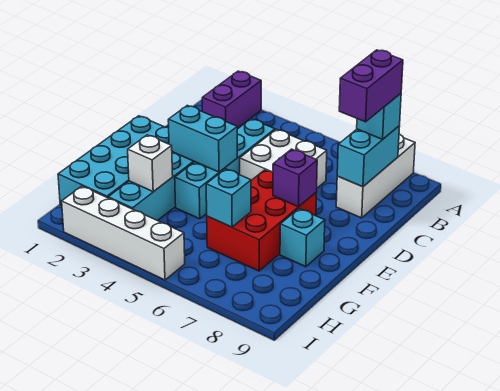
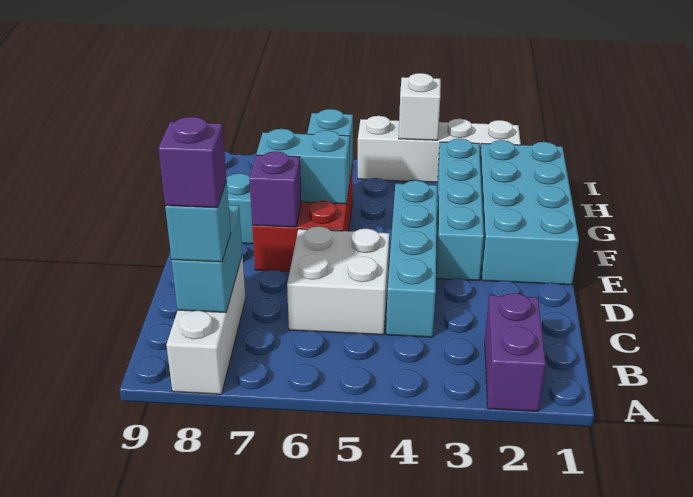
purple 1x2 brick [339,50,403,122] -> purple 1x1 brick [158,117,227,208]
cyan 1x2 brick [168,105,237,172] -> cyan 1x2 brick moved to [256,129,350,204]
white 1x1 brick [128,135,173,192] -> white 1x1 brick moved to [399,73,441,140]

